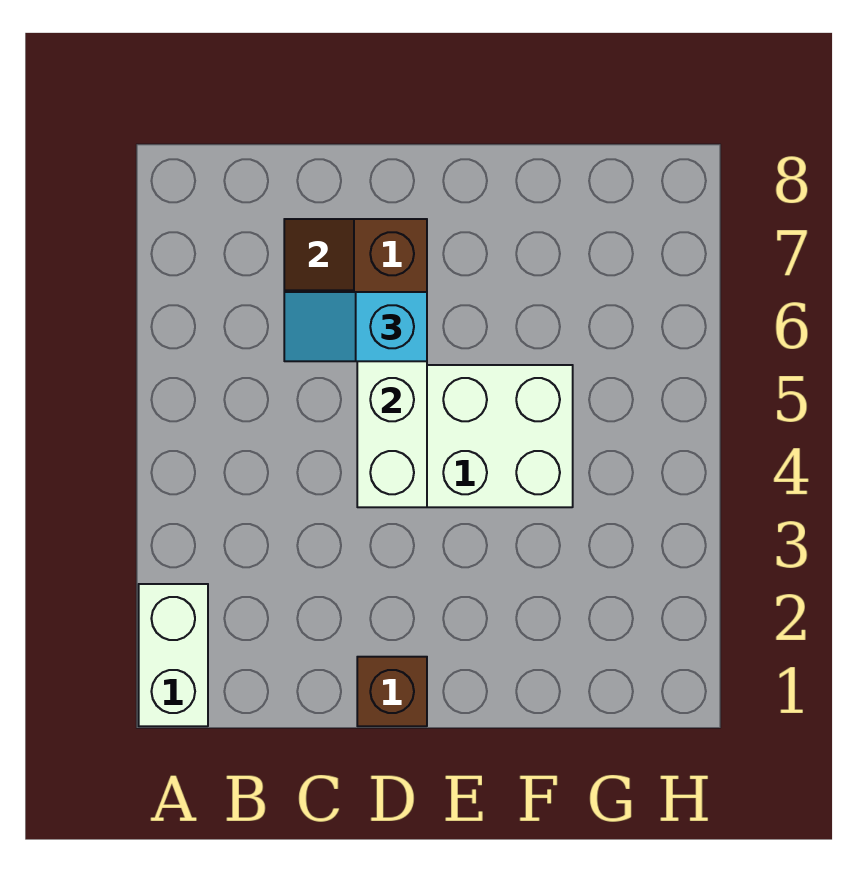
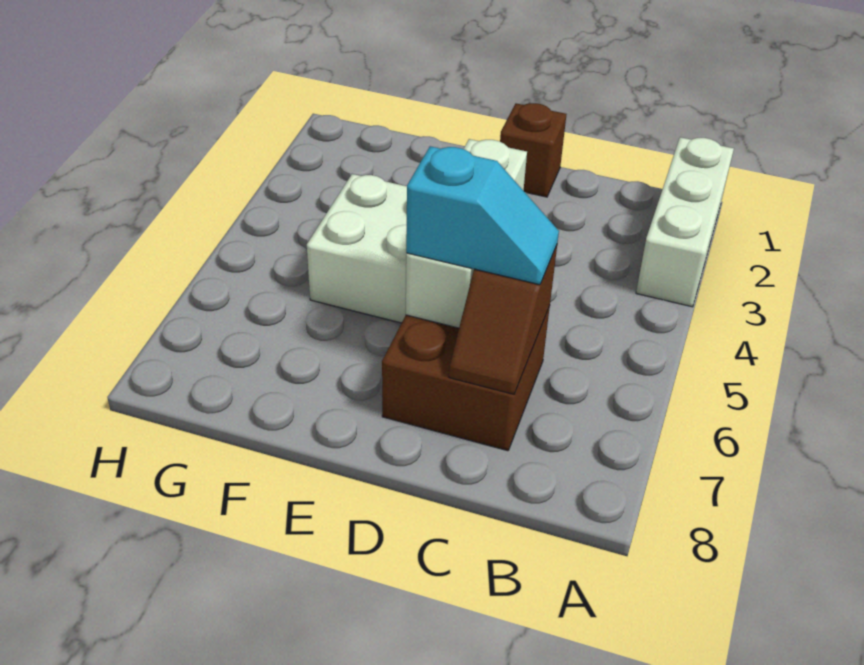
white 1x2 brick [139,584,208,726] -> white 1x3 brick [636,137,734,307]

